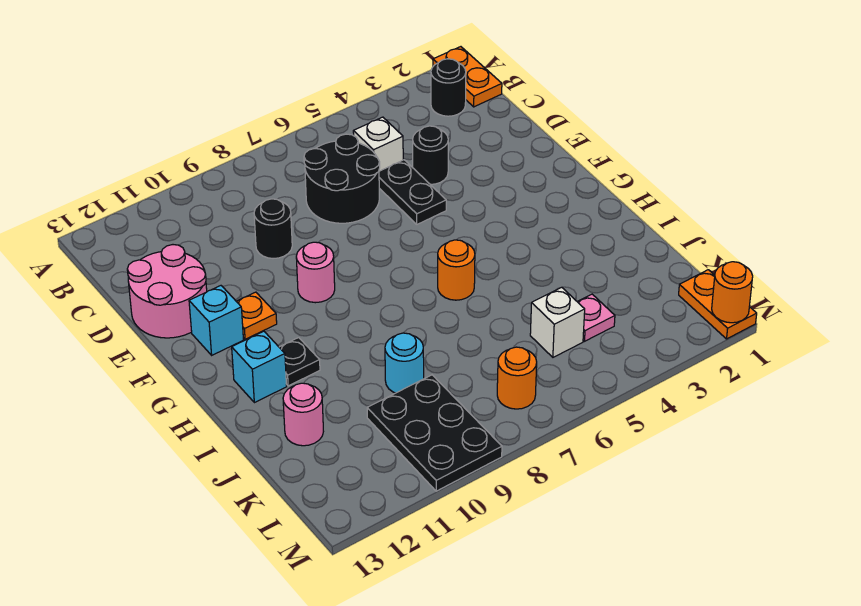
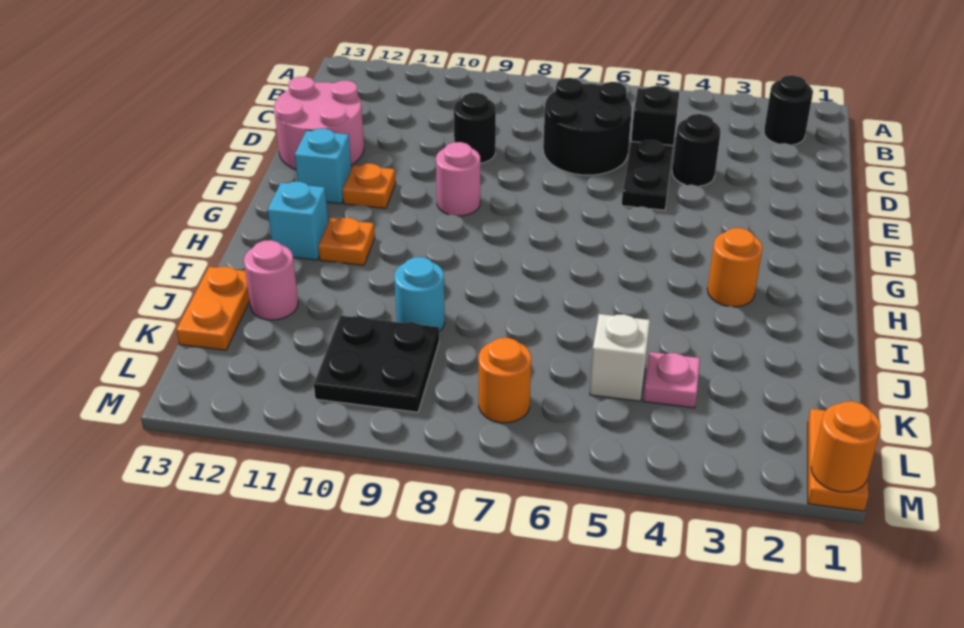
orange 1x2 plate [433,47,502,107] -> orange 1x2 plate moved to [176,266,250,350]
white 1x1 brick [353,117,403,171] -> black 1x1 brick [631,86,679,153]
orange 1x1 round brick [438,240,475,300] -> orange 1x1 round brick moved to [707,228,763,307]
black 1x1 plate [279,338,320,386] -> orange 1x1 plate [318,218,375,265]
black 2x3 plate [367,375,502,491] -> black 2x2 plate [314,316,439,412]

